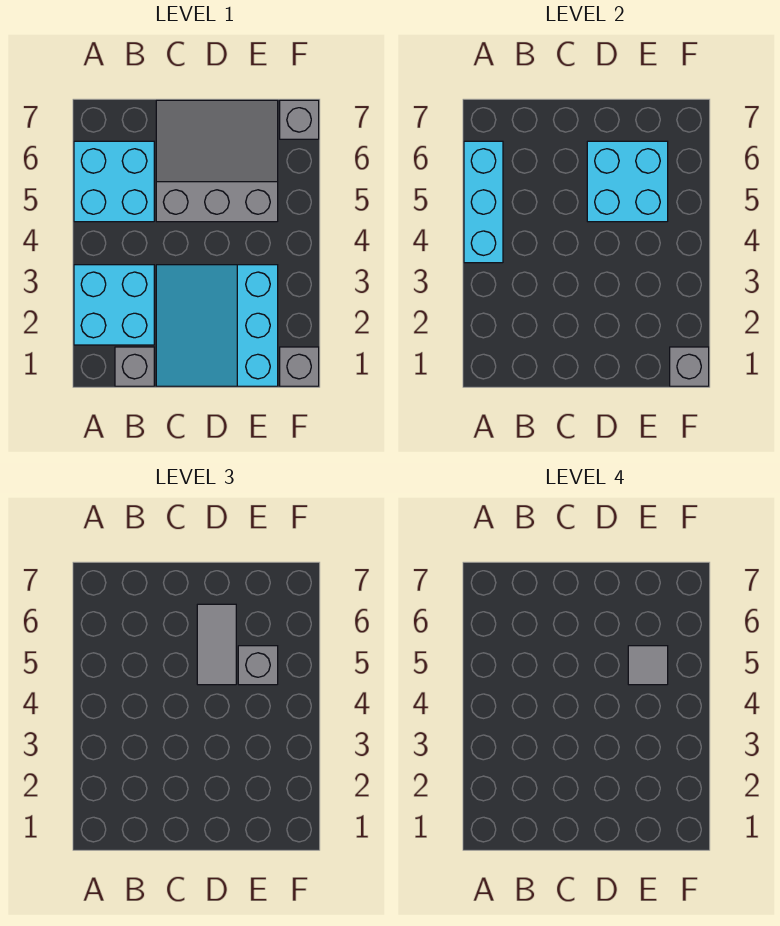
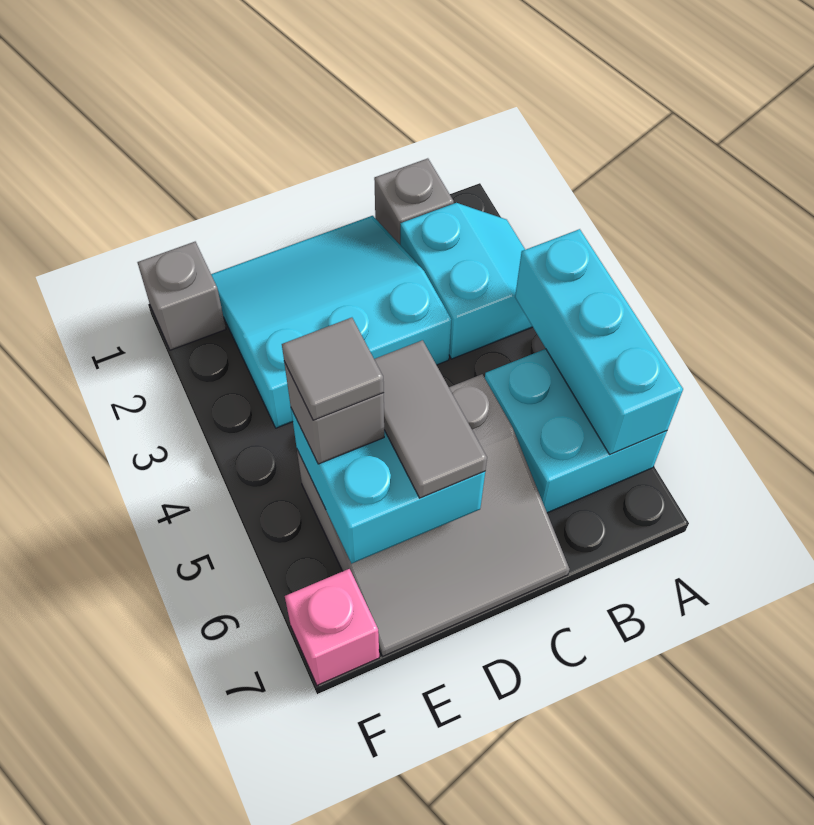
cyan 2x2 brick [74,265,154,345] -> cyan 2x2 slope [400,203,533,359]
cyan 3x3 slope [156,265,278,386] -> cyan 3x3 slope turned to [211,216,451,428]
grey 1x1 brick [670,347,709,386] -> none
grey 1x1 brick [280,100,319,139] -> pink 1x1 brick [285,569,379,685]

